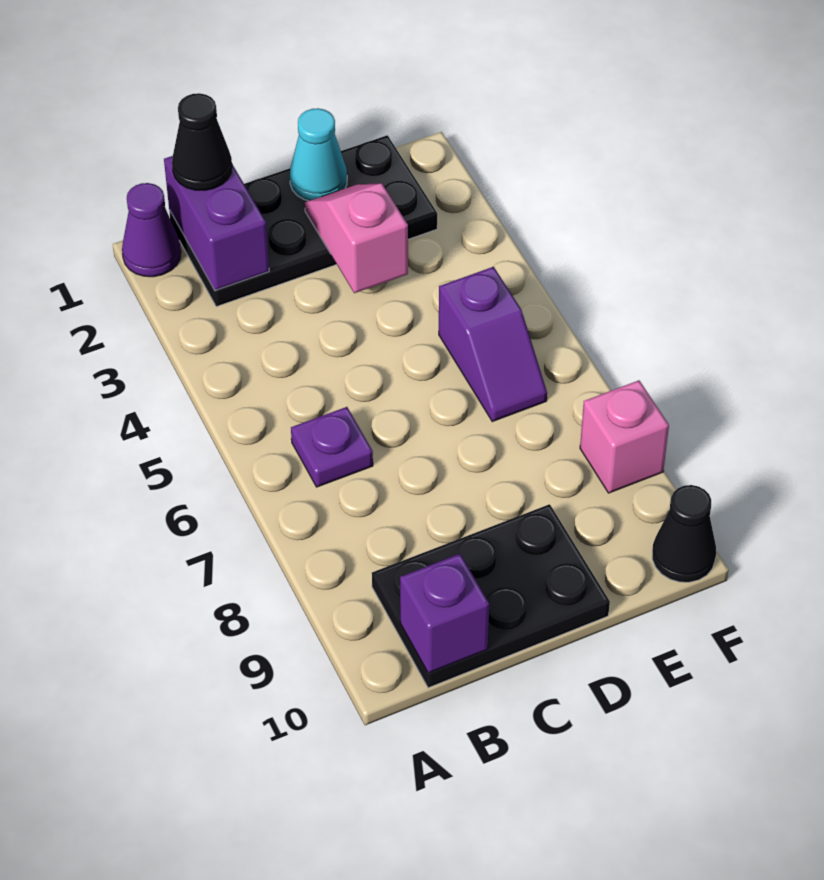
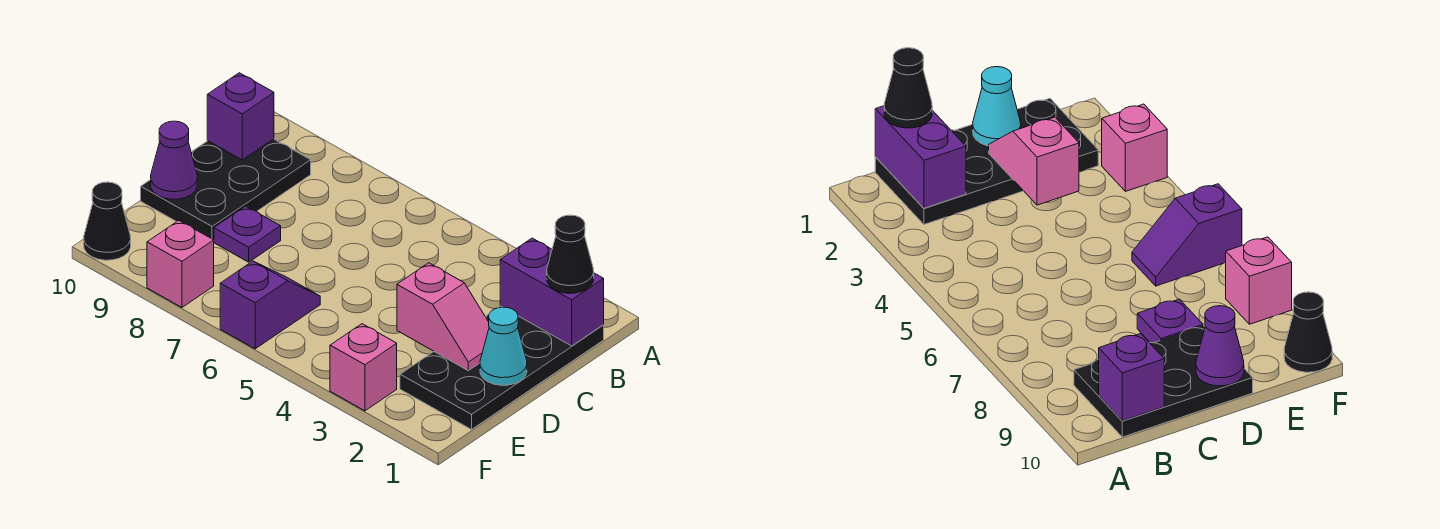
purple 1x1 cone [122,183,181,277] -> purple 1x1 cone moved to [151,121,197,199]
purple 1x1 plate [291,407,373,487] -> purple 1x1 plate moved to [214,206,281,262]
purple 1x2 slope [439,267,547,422] -> purple 1x2 slope turned to [220,261,320,349]
none -> pink 1x1 brick [330,324,397,411]

